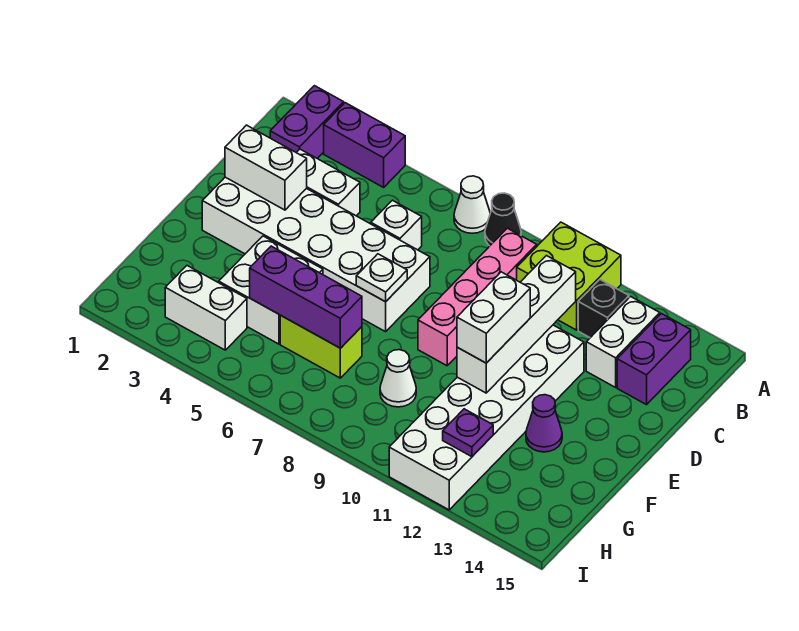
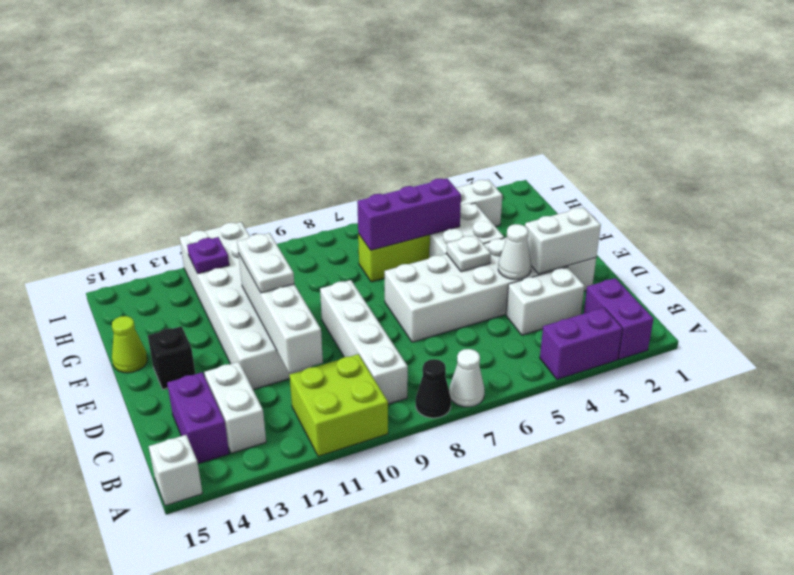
pink 1x4 brick [418,228,537,366] -> white 1x4 brick [320,280,408,404]
black 1x1 brick [578,280,629,338] -> black 1x1 brick moved to [148,326,195,389]
white 1x1 brick [371,200,422,250] -> white 1x1 brick moved to [149,435,203,506]
white 1x1 plate [356,254,407,302] -> white 1x1 plate moved to [447,235,491,272]
white 1x2 brick [457,272,530,363] -> white 1x2 plate [237,233,294,293]
purple 1x1 cone [526,395,562,452] -> none
none -> lime 1x1 cone [112,316,147,373]
white 1x1 cone [380,350,416,407] -> white 1x1 cone moved to [498,224,531,279]

